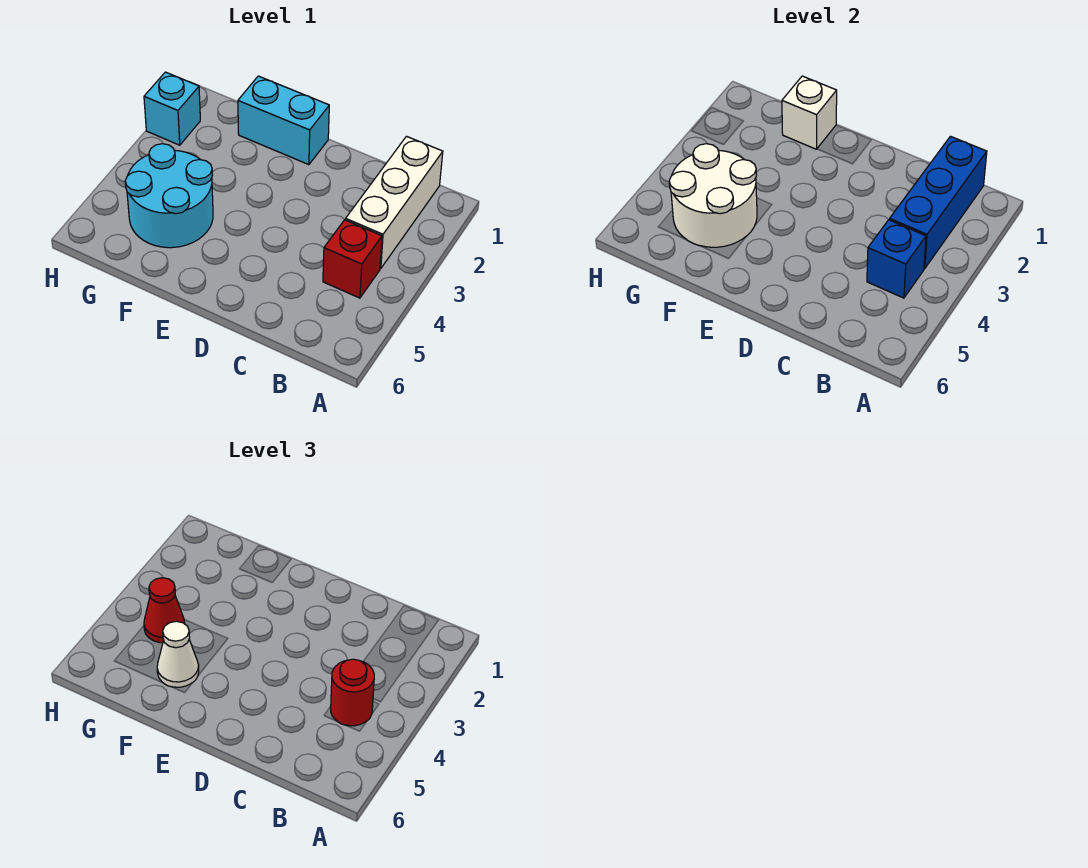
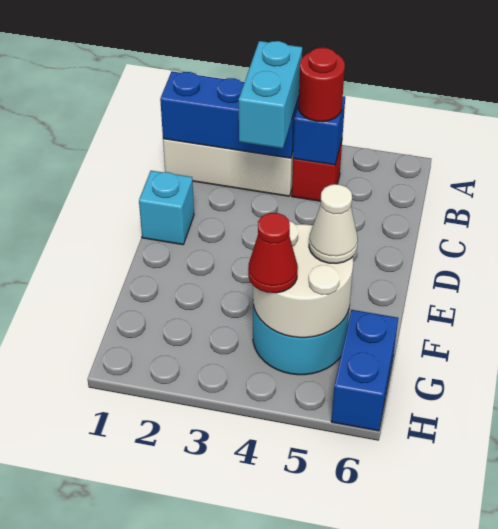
cyan 1x2 brick [238,76,329,165] -> cyan 1x2 brick moved to [239,41,302,149]
white 1x1 brick [782,76,837,149] -> none
none -> blue 1x2 brick [331,310,398,431]
cyan 1x1 brick [144,72,200,145] -> cyan 1x1 brick moved to [139,171,194,245]

